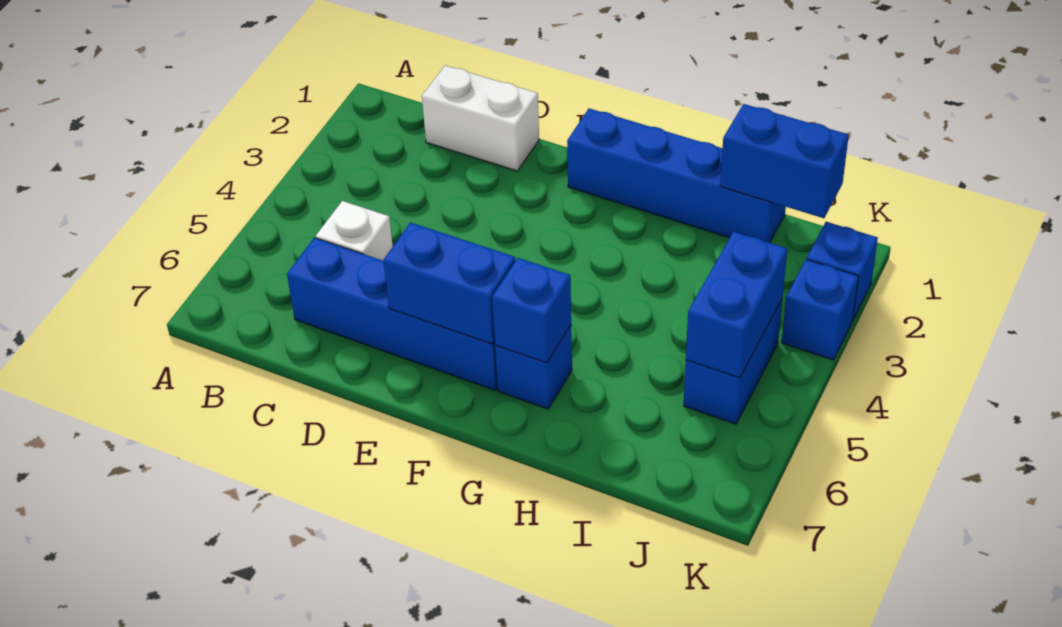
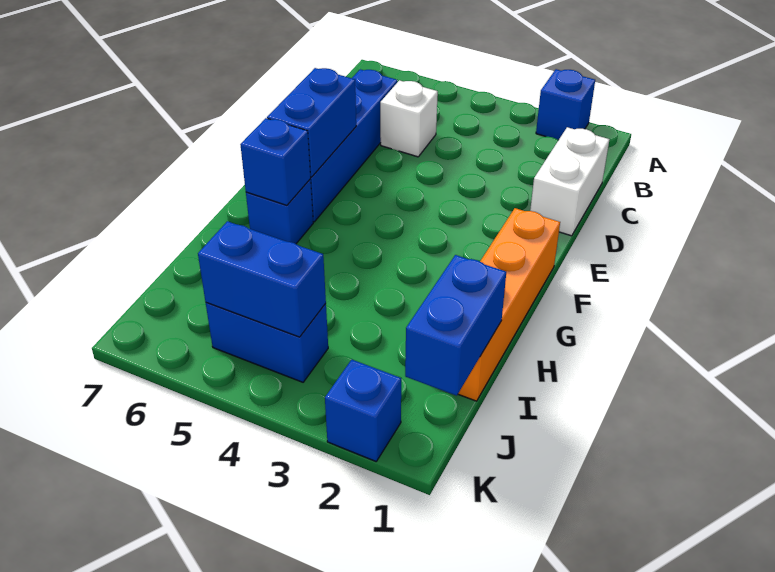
blue 1x4 brick [567,108,786,243] -> orange 1x4 brick [458,208,560,401]
blue 1x1 brick [782,259,859,360] -> blue 1x1 brick moved to [536,69,595,140]

